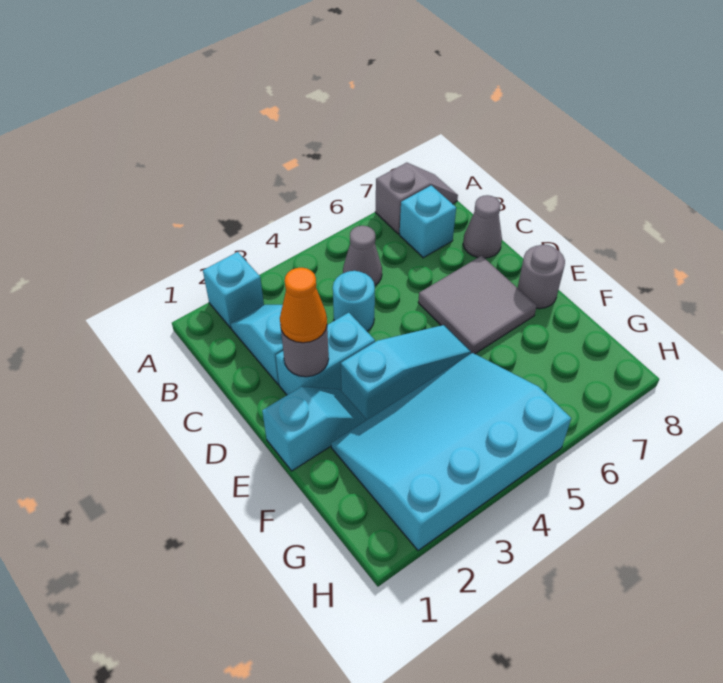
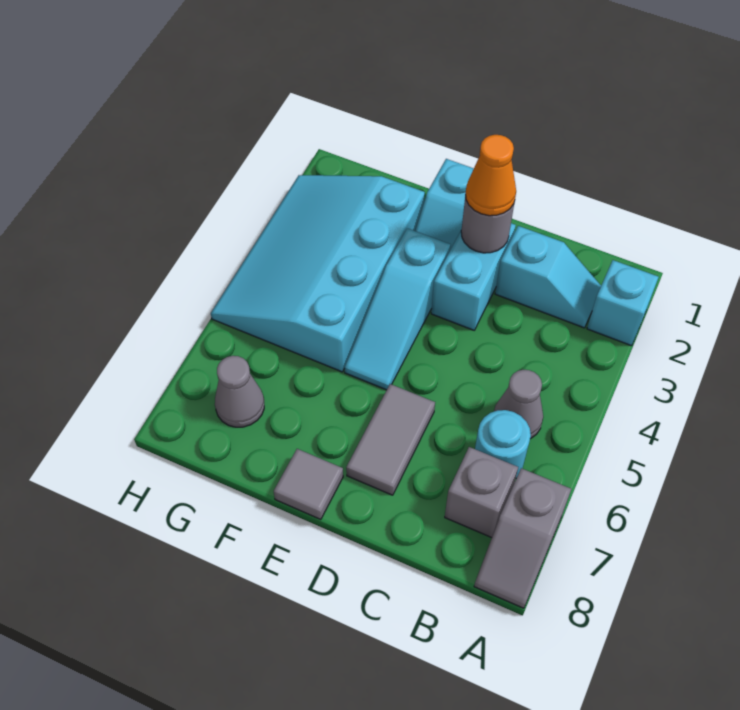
cyan 1x1 brick [400,185,456,258] -> grey 1x1 brick [445,447,518,538]
cyan 1x1 round brick [333,271,375,331] -> cyan 1x1 round brick moved to [475,410,531,478]
grey 1x1 cone [463,195,502,258] -> grey 1x1 cone moved to [215,356,264,427]
grey 2x2 tile [418,256,537,354] -> grey 1x2 tile [346,384,435,495]
grey 1x1 round brick [518,245,565,309] -> grey 1x1 tile [274,449,343,520]
cyan 3x4 slope [331,353,571,551] -> cyan 3x4 slope turned to [211,175,425,372]

